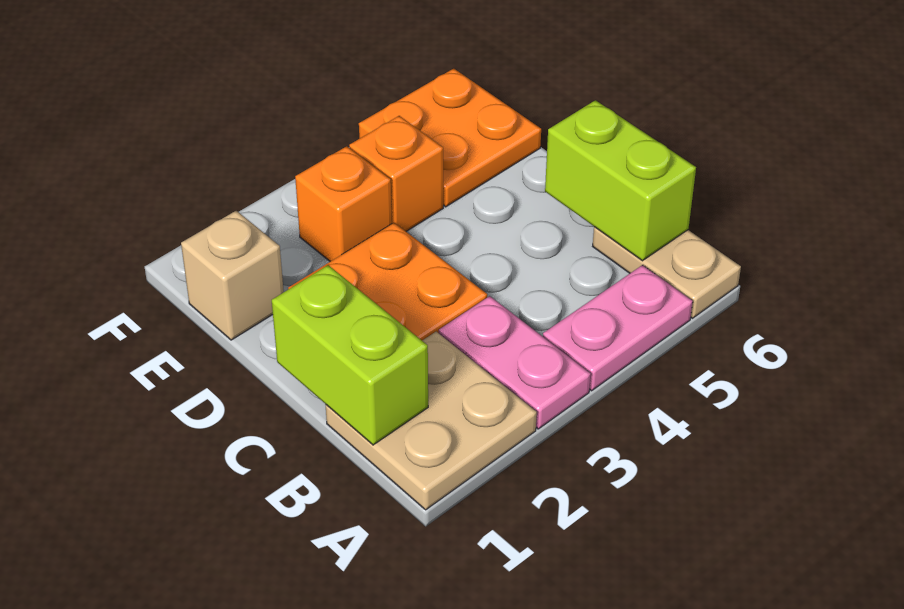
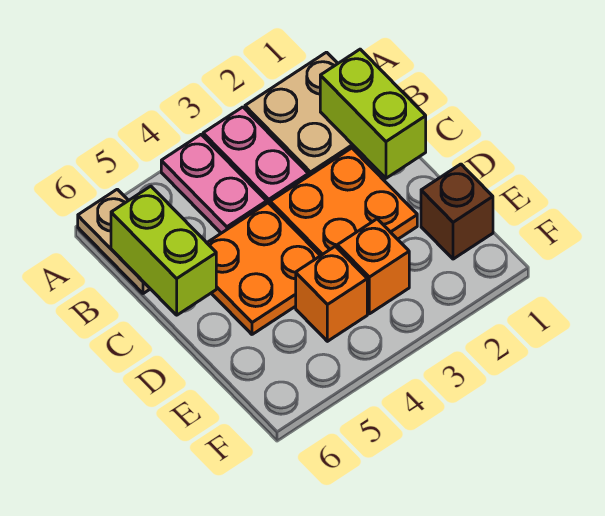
pink 1x2 plate [543,265,693,391] -> pink 1x2 plate turned to [161,135,267,233]
tan 1x1 brick [181,211,284,340] -> brown 1x1 brick [421,164,493,259]
orange 2x2 plate [359,69,541,207] -> orange 2x2 plate moved to [207,203,320,334]

